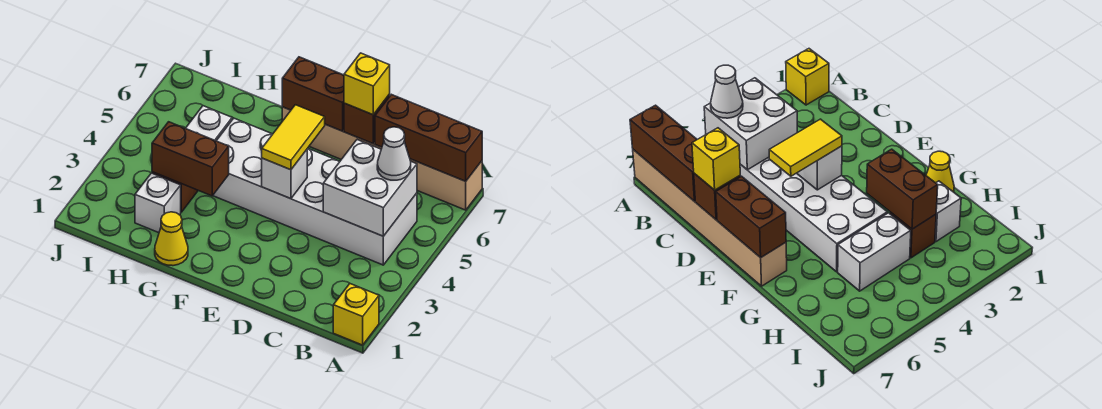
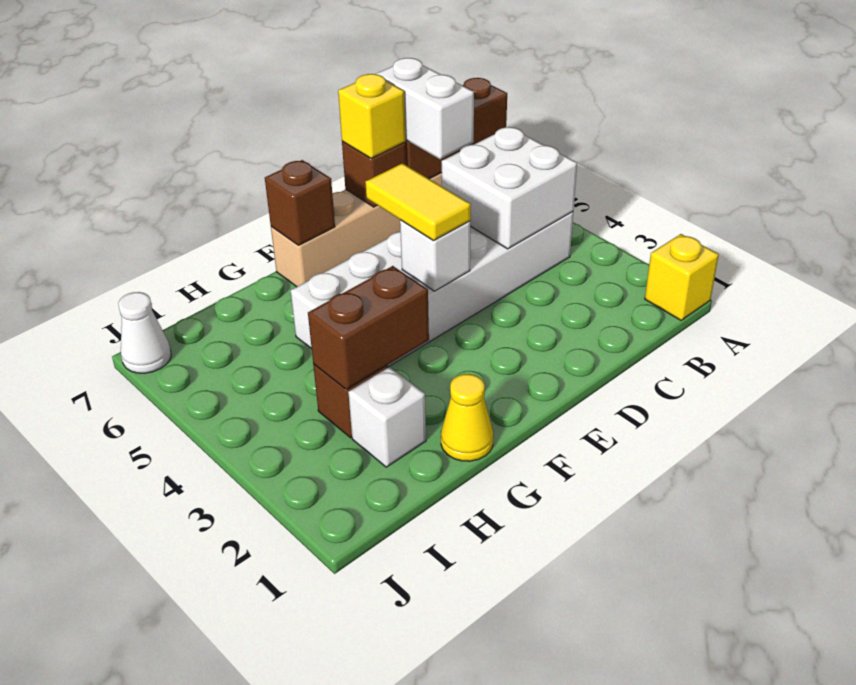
white 1x1 cone [377,127,411,180] -> white 1x1 cone moved to [118,292,171,373]
brown 1x2 brick [282,57,344,131] -> brown 1x1 brick [265,160,335,245]
white 1x2 brick [186,106,232,141] -> white 1x2 brick moved to [376,58,474,159]

